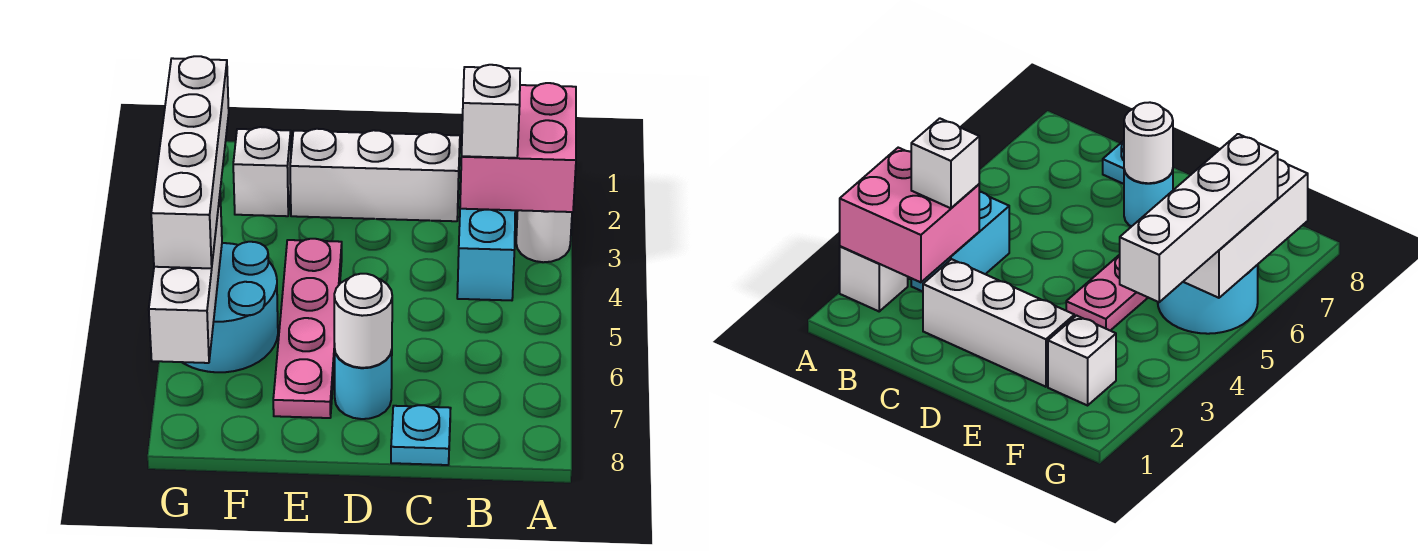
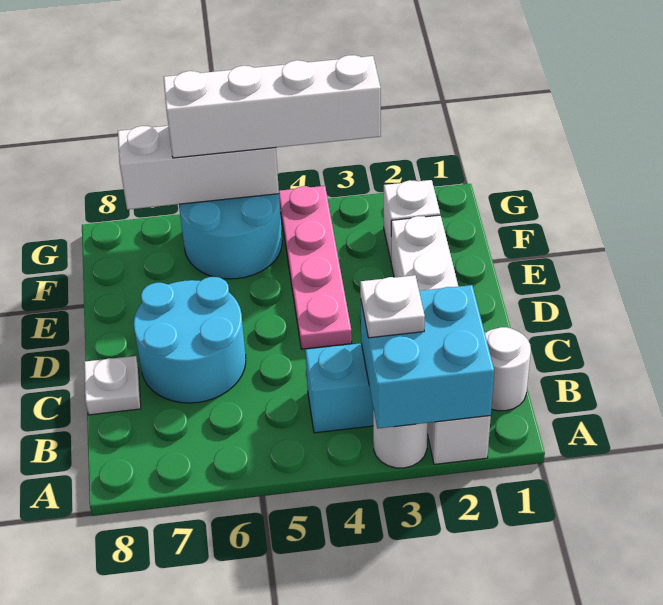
pink 2x2 brick [460,83,576,212] -> cyan 2x2 brick [361,285,494,429]
white 1x1 brick [462,65,520,158] -> white 1x1 plate [360,275,425,338]
cyan 1x1 plate [391,405,451,465] -> white 1x1 plate [84,356,141,415]
cyan 1x1 round brick [335,350,392,419] -> cyan 2x2 round brick [134,277,246,403]
white 1x1 round brick [334,274,392,368] -> white 1x1 round brick moved to [485,327,531,411]
pink 1x4 plate [273,239,342,418] -> pink 1x4 plate turned to [279,186,352,349]

